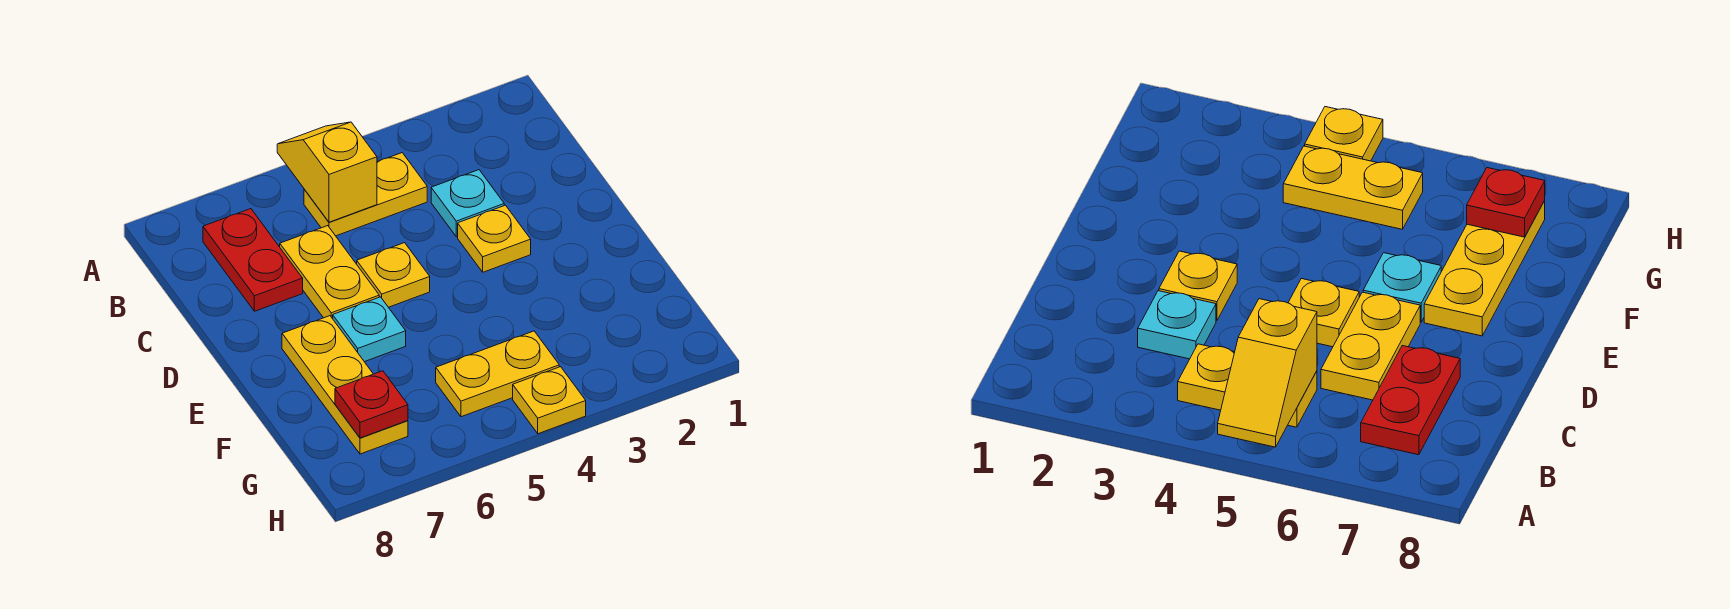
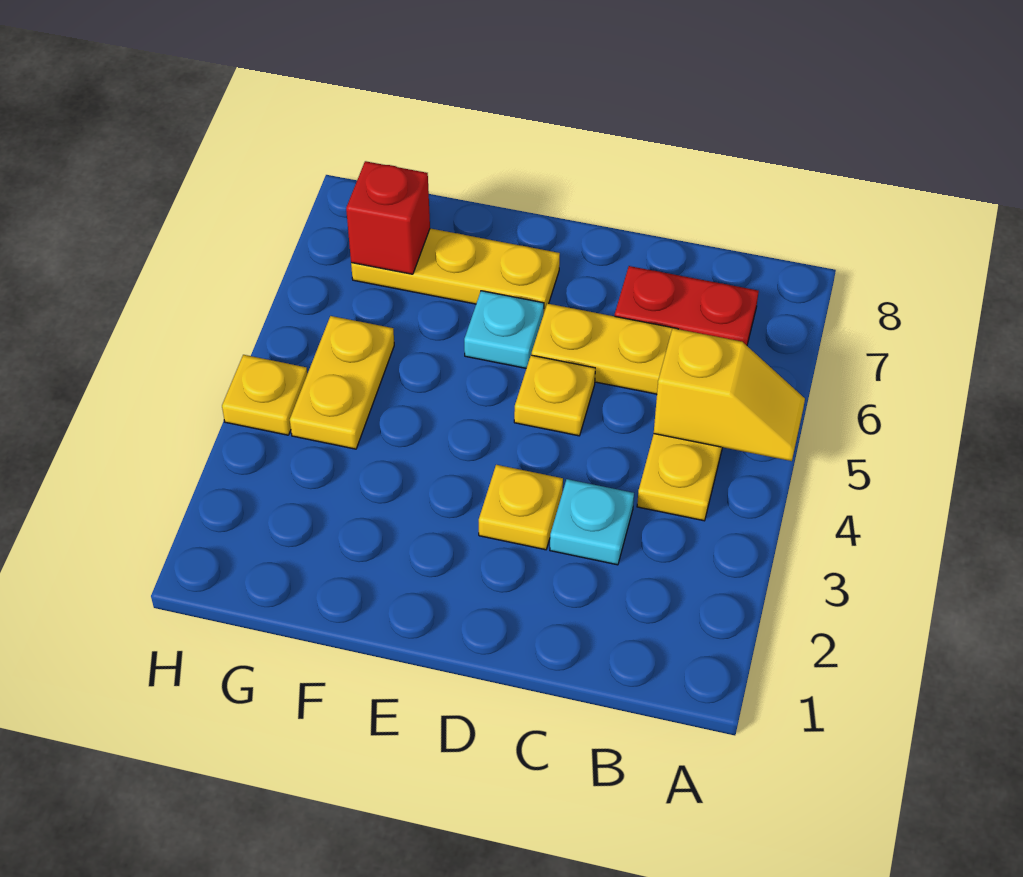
red 1x1 plate [335,371,408,438] -> red 1x1 brick [346,161,430,274]

